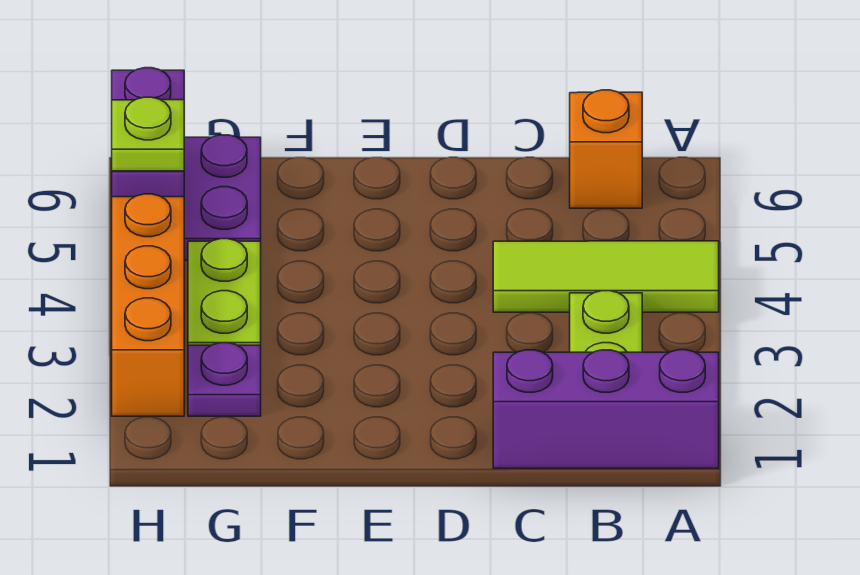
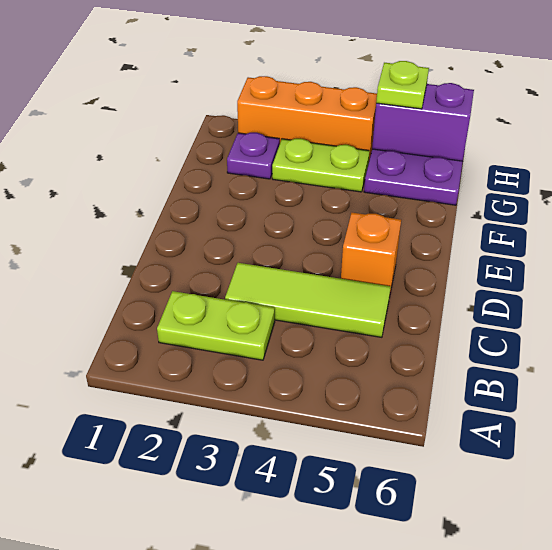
purple 1x3 brick [493,350,719,468] -> none
lime 1x3 tile [493,241,719,312] -> lime 1x3 tile turned to [225,263,391,337]
orange 1x1 brick [570,90,642,208] -> orange 1x1 brick moved to [341,213,401,293]

